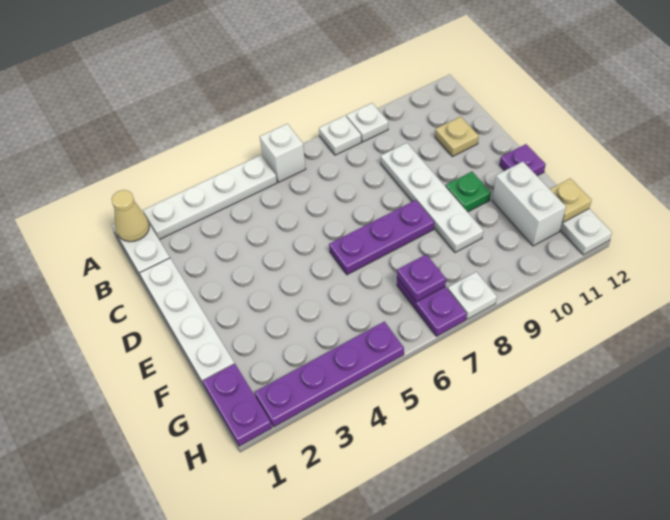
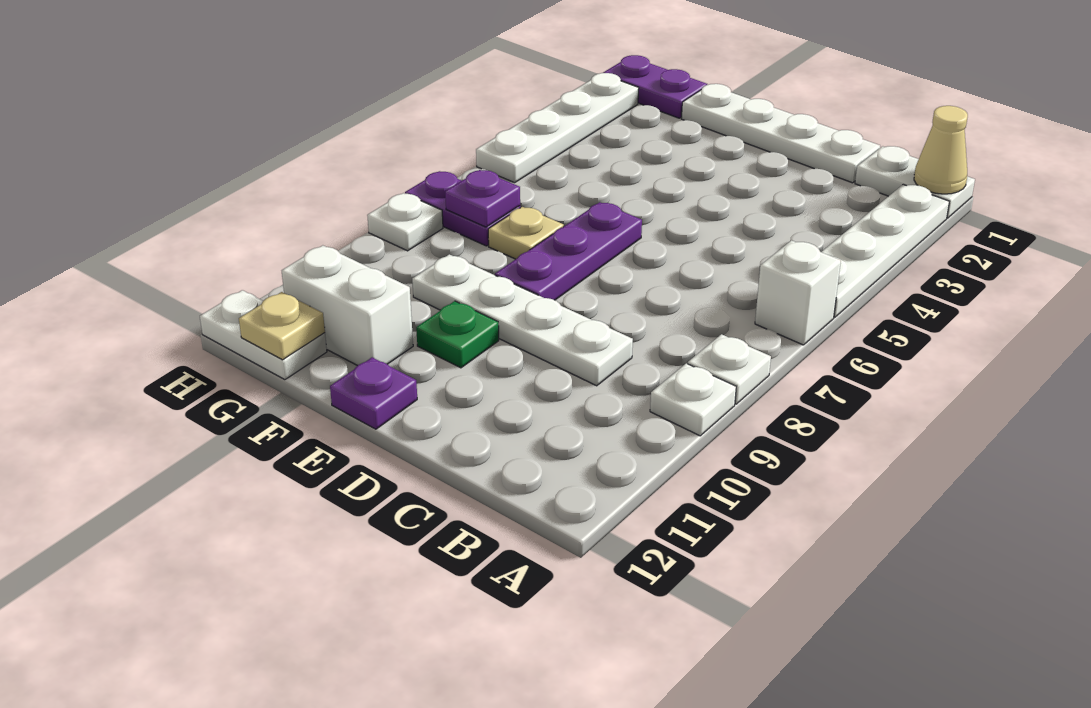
tan 1x1 plate [435,117,479,157] -> tan 1x1 plate moved to [488,207,564,259]
purple 1x4 plate [255,322,404,427] -> white 1x4 plate [476,73,639,183]

